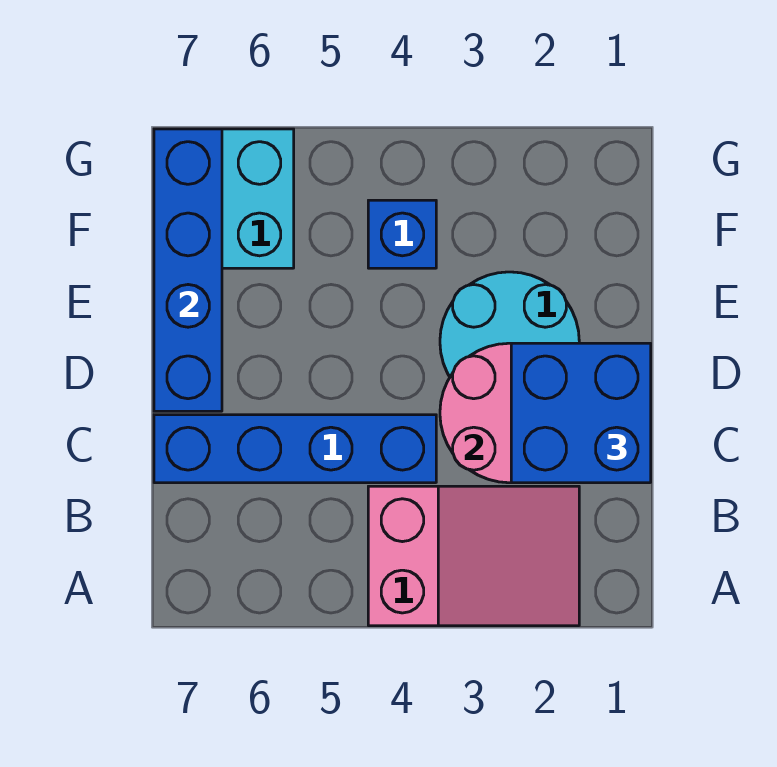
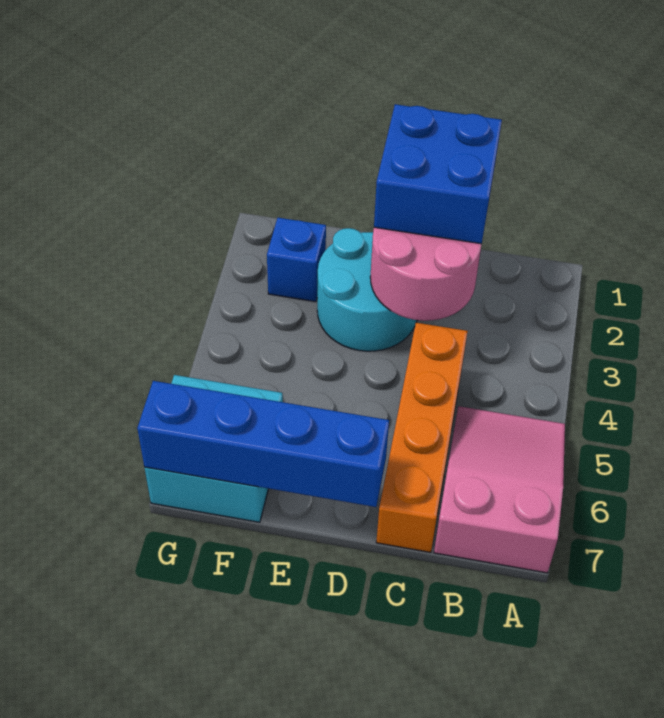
pink 2x3 slope [368,486,579,626] -> pink 2x3 slope moved to [434,406,565,573]
blue 1x4 brick [154,415,436,483] -> orange 1x4 brick [376,323,468,552]
blue 1x1 brick [368,200,436,268] -> blue 1x1 brick moved to [267,218,326,302]

